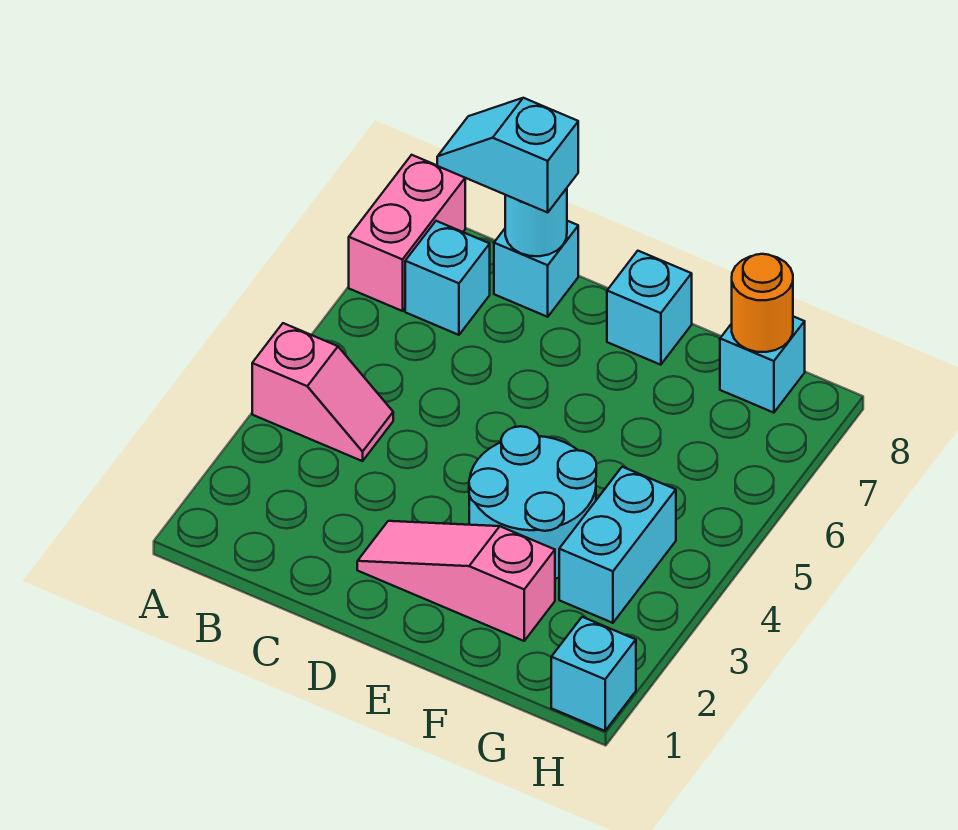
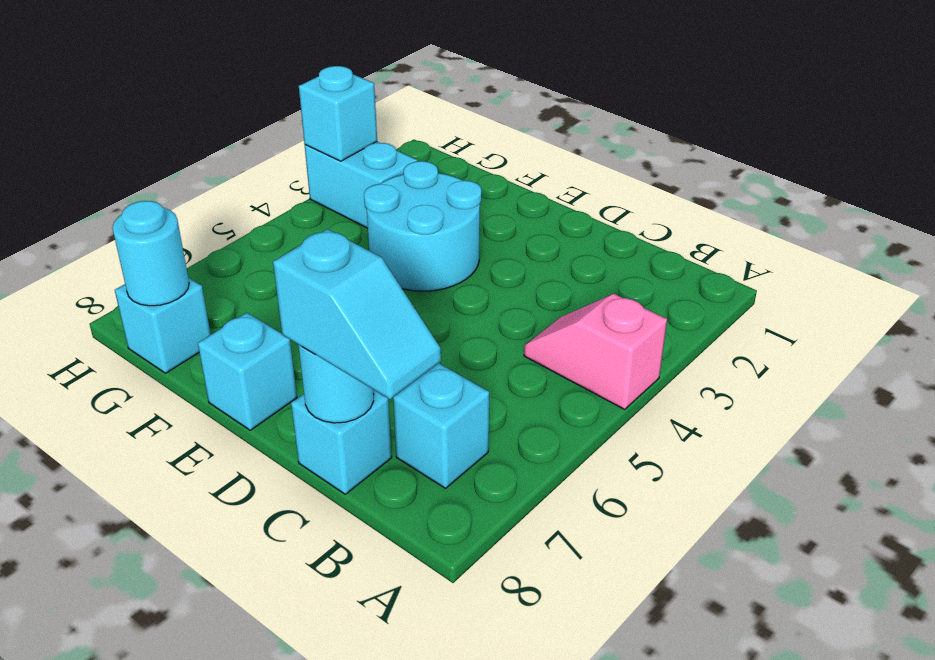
pink 1x2 brick [349,155,465,311] -> none
pink 1x3 slope [357,521,555,641] -> none
cyan 1x2 brick [559,467,676,623] -> cyan 1x2 brick turned to [305,142,417,228]
orange 1x1 round brick [732,254,793,352] -> cyan 1x1 round brick [112,201,189,306]
cyan 1x1 brick [551,617,636,731] -> cyan 1x1 brick moved to [299,66,377,161]

